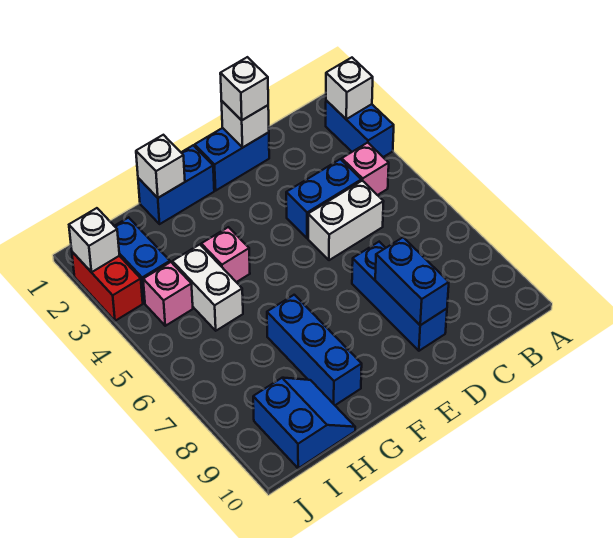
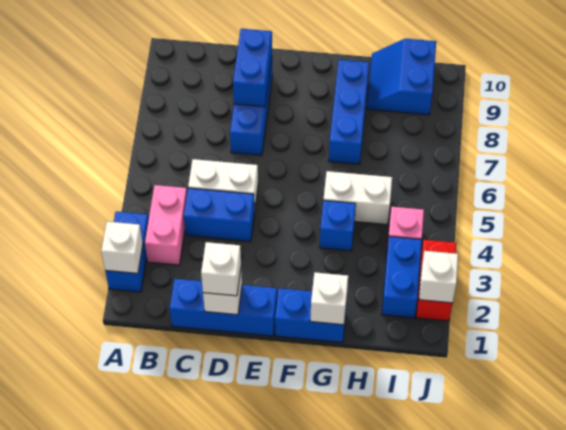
pink 1x1 brick [342,143,389,195] -> pink 1x2 brick [145,185,187,265]
blue 1x2 brick [195,128,269,190] -> blue 1x3 brick [170,279,277,336]
pink 1x1 brick [201,227,250,282] -> blue 1x1 brick [320,200,356,251]
white 1x2 brick [172,245,243,331] -> white 1x2 brick turned to [323,171,392,224]

